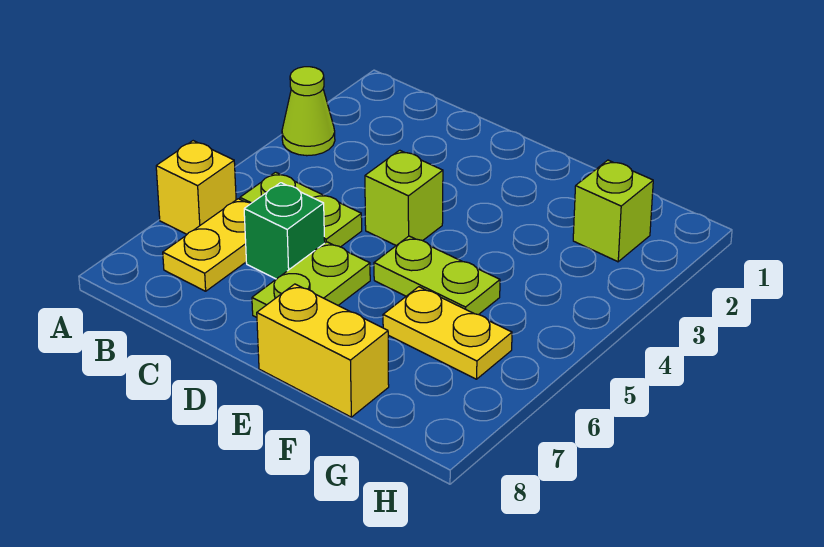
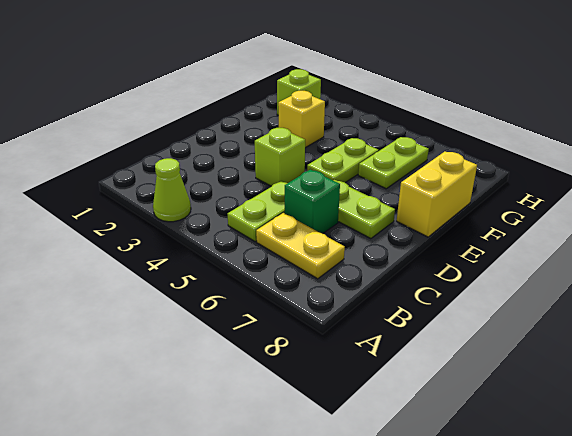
yellow 1x1 brick [156,141,236,234] -> yellow 1x1 brick moved to [278,91,325,148]
yellow 1x2 plate [383,287,512,379] -> lime 1x2 plate [358,137,429,189]

